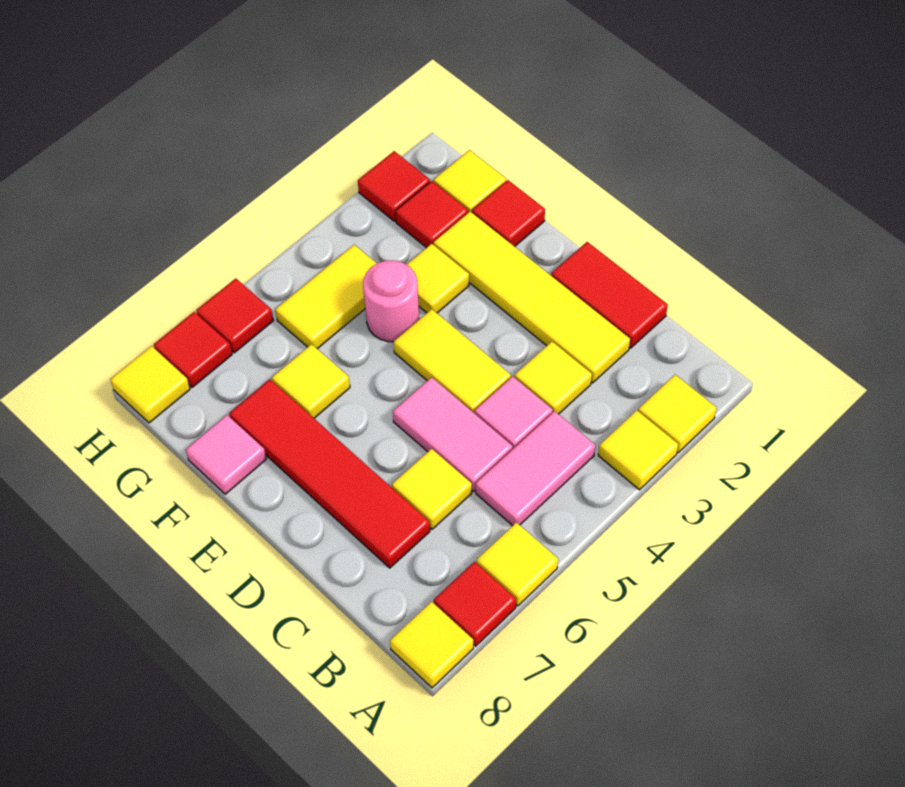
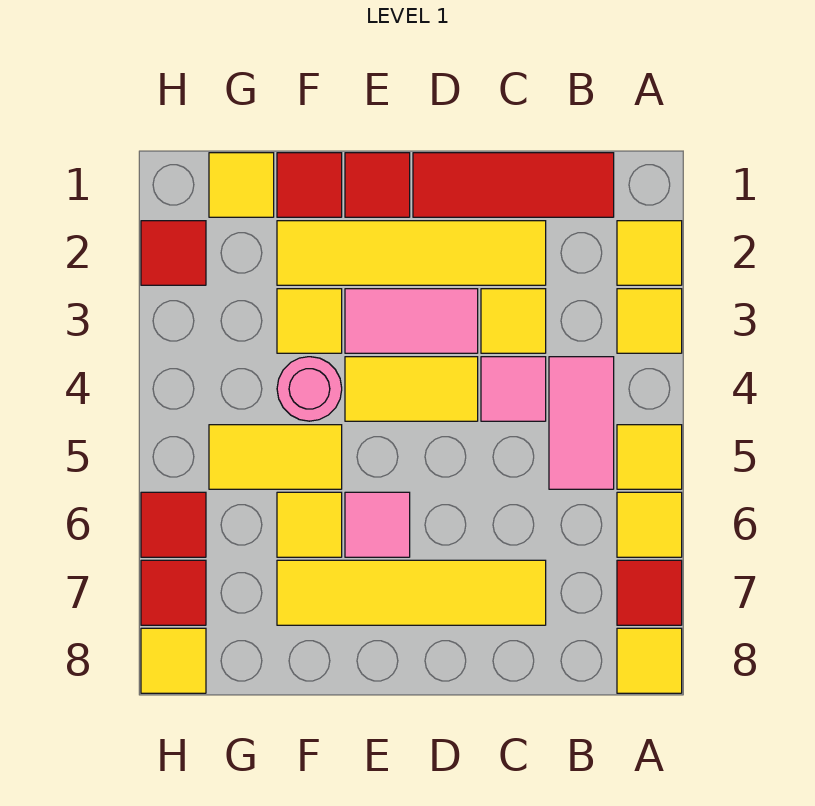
red 1x2 tile [551,242,668,348] -> red 1x3 tile [413,153,614,217]
pink 1x2 tile [393,377,512,491] -> pink 1x2 tile moved to [345,289,478,353]
yellow 1x1 tile [392,449,472,529] -> yellow 1x1 tile moved to [617,425,682,489]
red 1x4 tile [229,379,430,568] -> yellow 1x4 tile [277,560,546,625]
pink 1x1 tile [186,415,266,494] -> pink 1x1 tile moved to [345,492,410,557]
red 1x1 tile [395,181,468,248] -> red 1x1 tile moved to [345,153,410,217]
yellow 1x2 tile [275,245,377,349] -> yellow 1x2 tile turned to [209,425,342,489]

